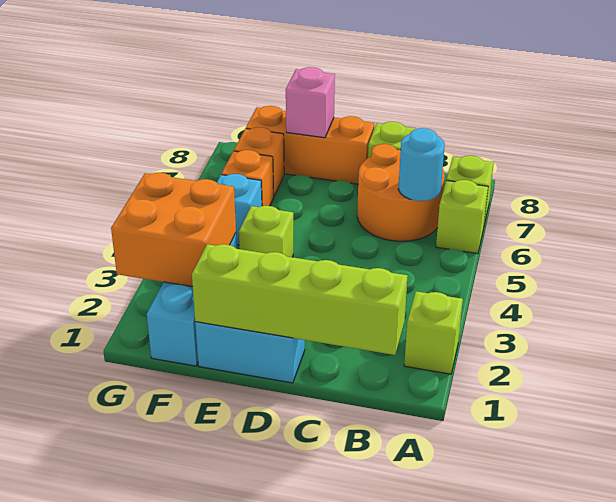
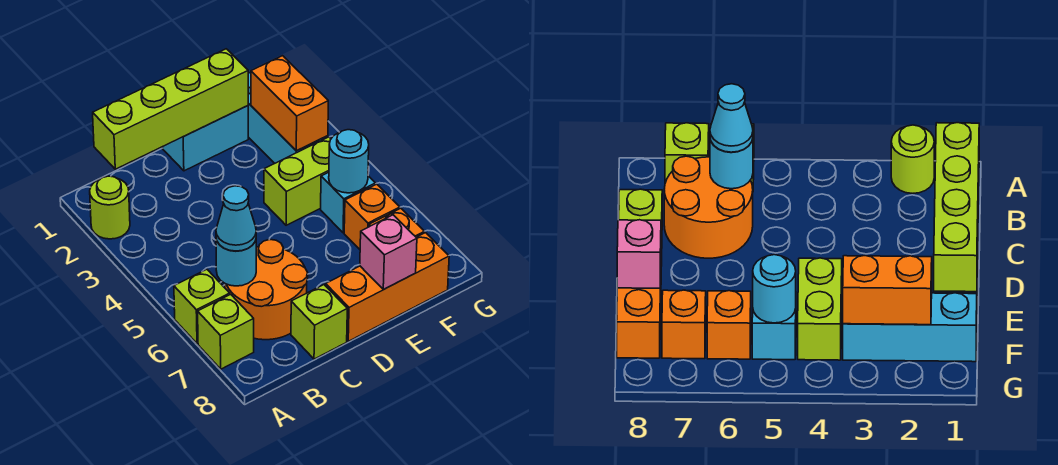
lime 1x1 brick [404,291,463,374] -> lime 1x1 round brick [90,176,130,239]
none -> cyan 1x1 cone [216,186,256,251]
lime 1x1 brick [239,206,293,257] -> lime 1x2 brick [264,137,331,225]
orange 2x2 brick [111,173,236,287] -> orange 1x2 brick [251,56,328,151]
none -> cyan 1x1 round brick [329,130,369,193]

